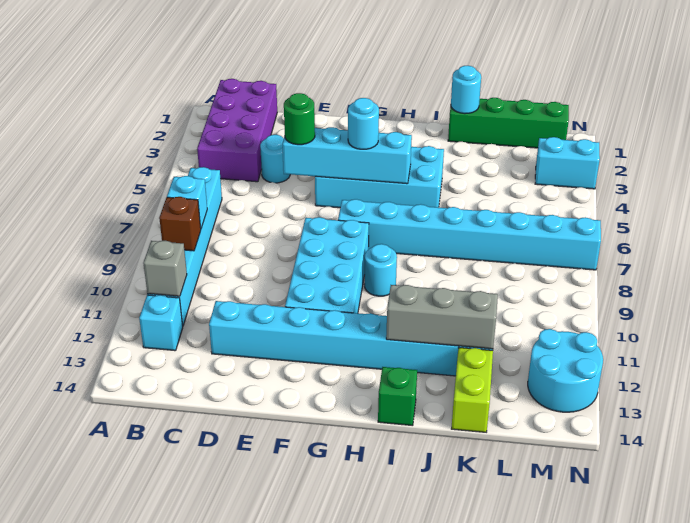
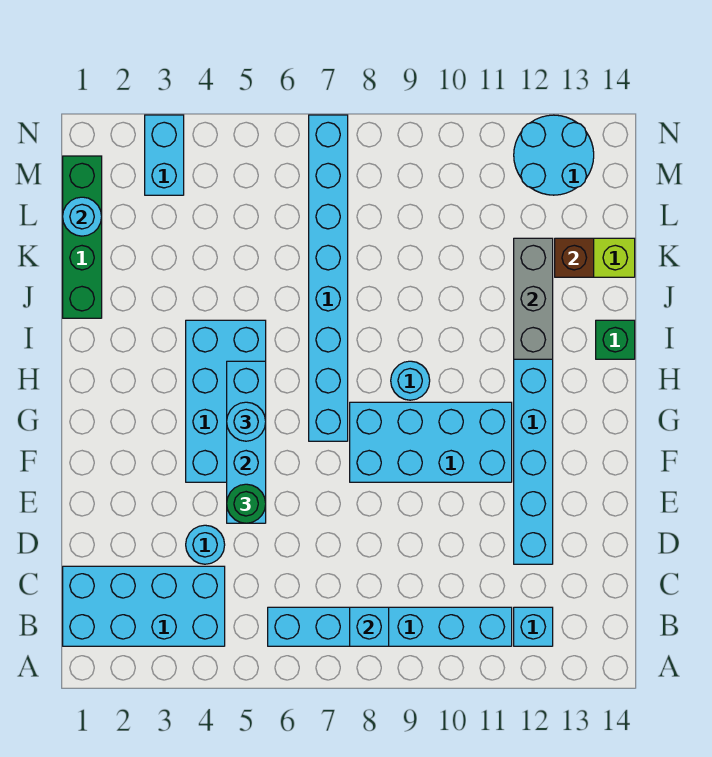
purple 2x4 brick [197,79,277,182] -> cyan 2x4 brick [63,566,225,646]
brown 1x1 brick [159,197,201,251] -> brown 1x1 brick moved to [555,238,594,277]
grey 1x1 brick [143,241,187,296] -> none
cyan 1x1 round brick [451,66,481,114] -> cyan 1x1 round brick moved to [63,197,102,236]

